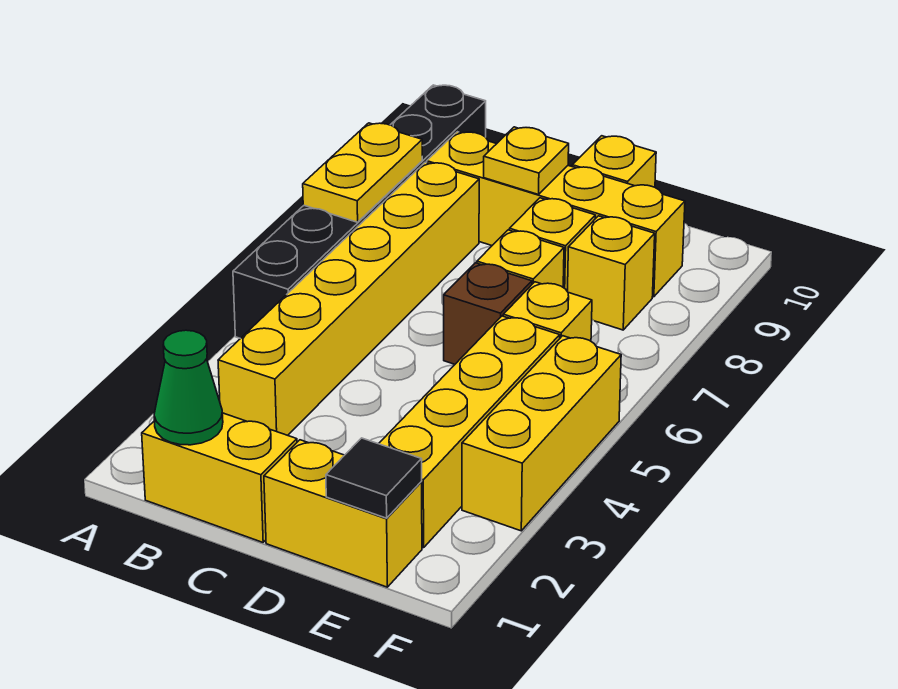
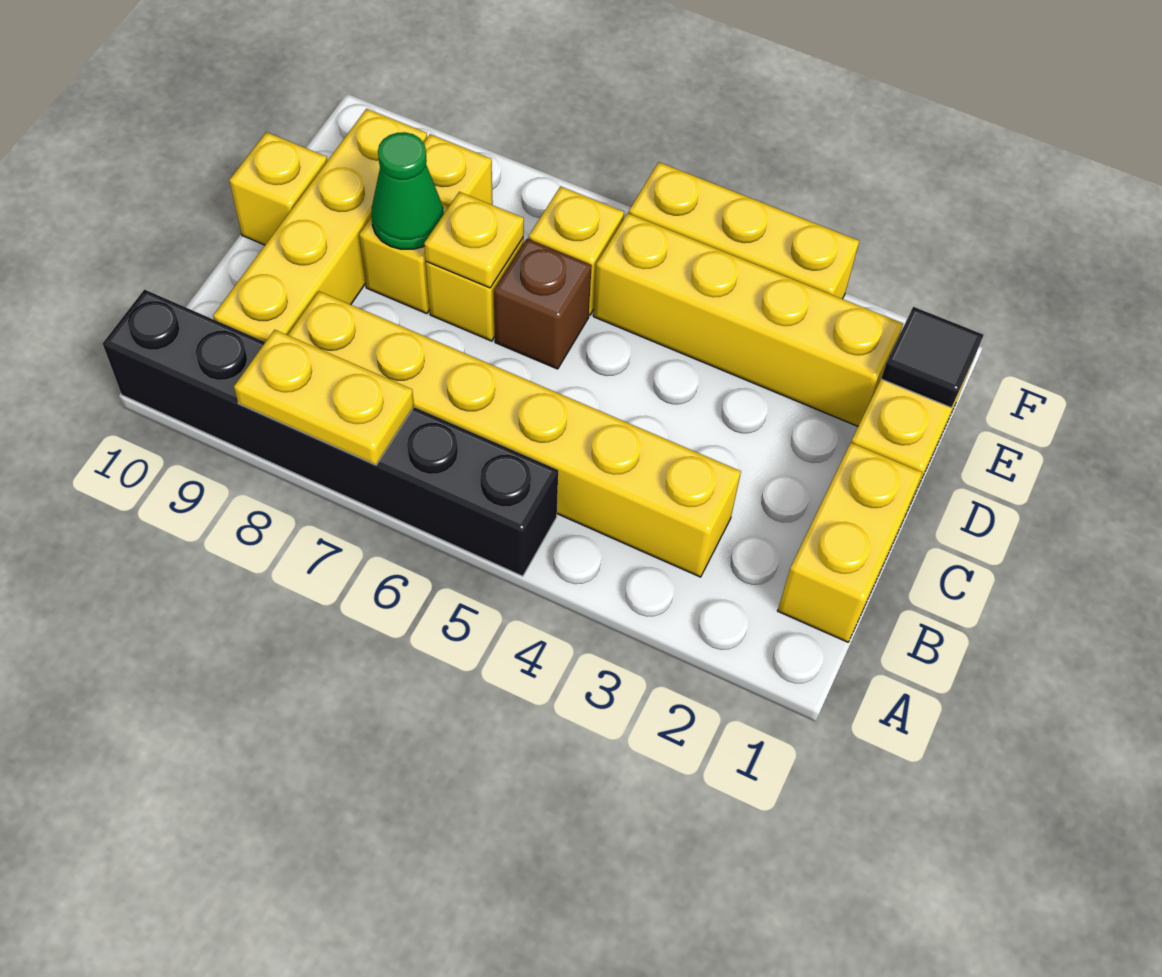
green 1x1 cone [154,330,223,445] -> green 1x1 cone moved to [371,132,444,249]
yellow 1x1 plate [484,127,569,195] -> yellow 1x1 plate moved to [424,192,524,288]

